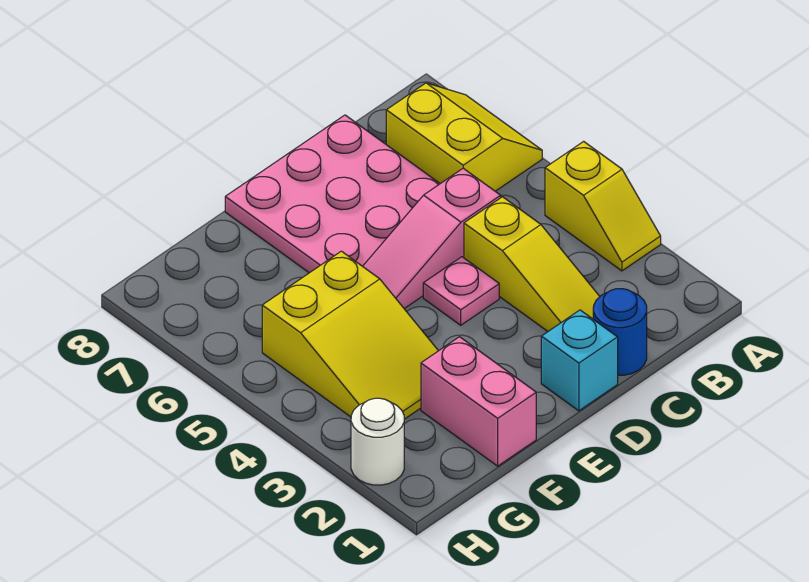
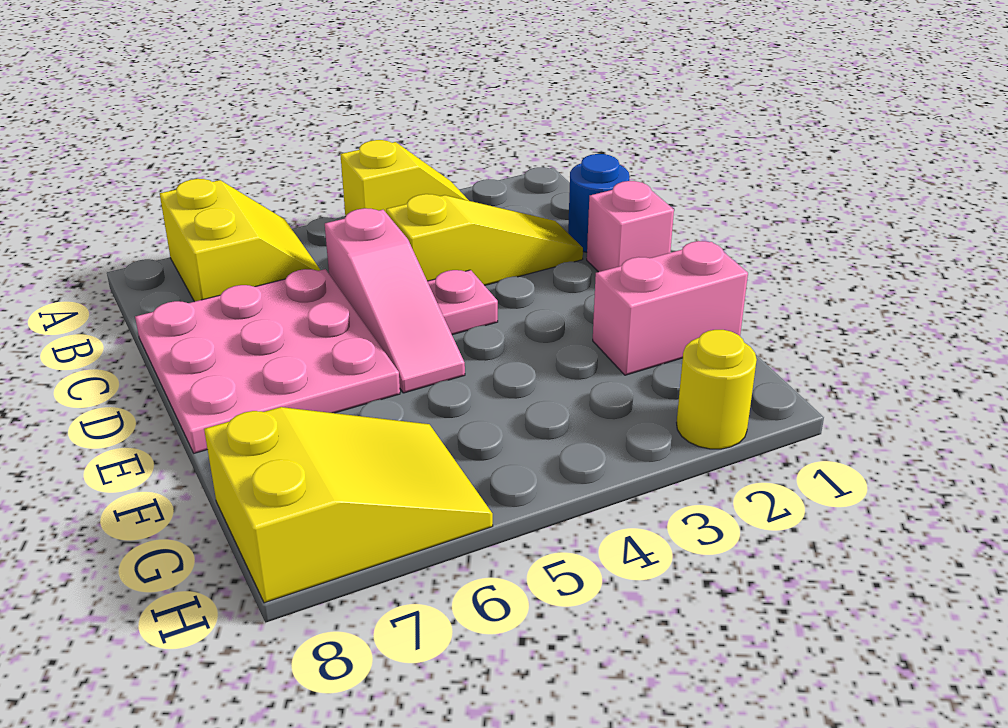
yellow 2x2 slope [386,83,542,191] -> yellow 2x2 slope turned to [160,179,320,302]
cyan 1x1 brick [541,310,618,411] -> pink 1x1 brick [587,181,674,272]
yellow 2x3 slope [262,251,438,419] -> yellow 2x3 slope moved to [204,407,493,603]
white 1x1 round brick [351,398,404,485] -> yellow 1x1 round brick [677,330,757,449]

